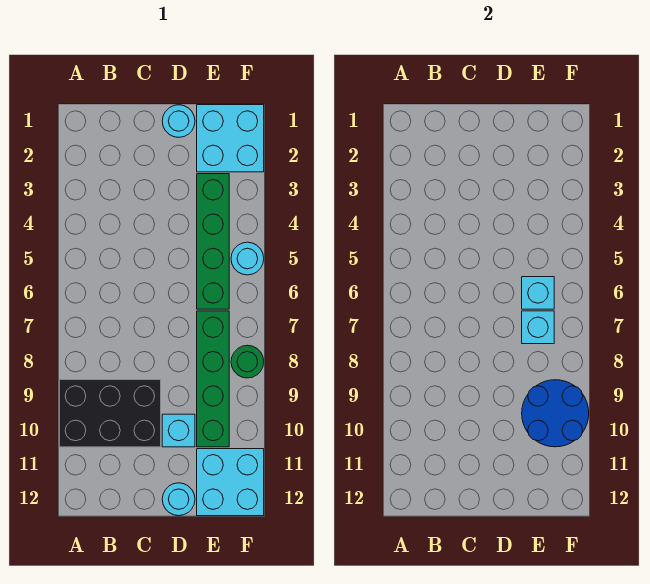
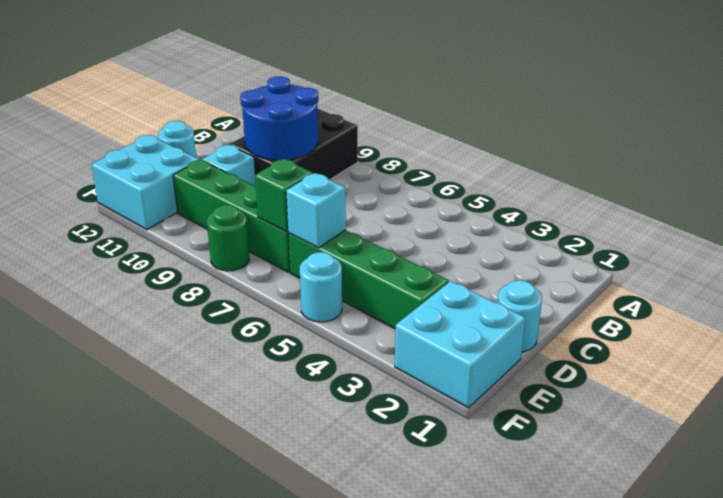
cyan 1x1 brick [522,311,554,344] -> green 1x1 brick [255,159,313,232]
blue 2x2 round brick [522,380,589,447] -> blue 2x2 round brick moved to [240,76,318,160]

